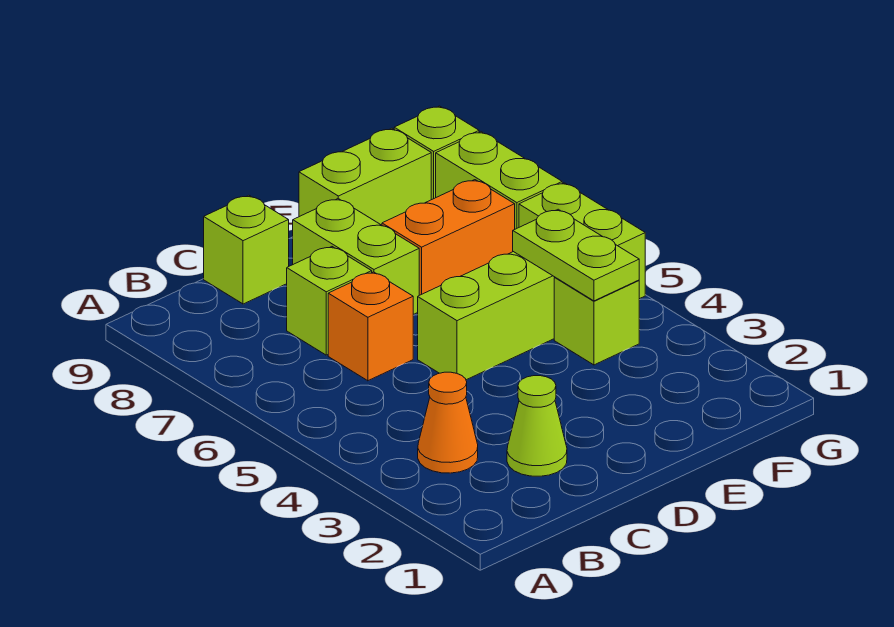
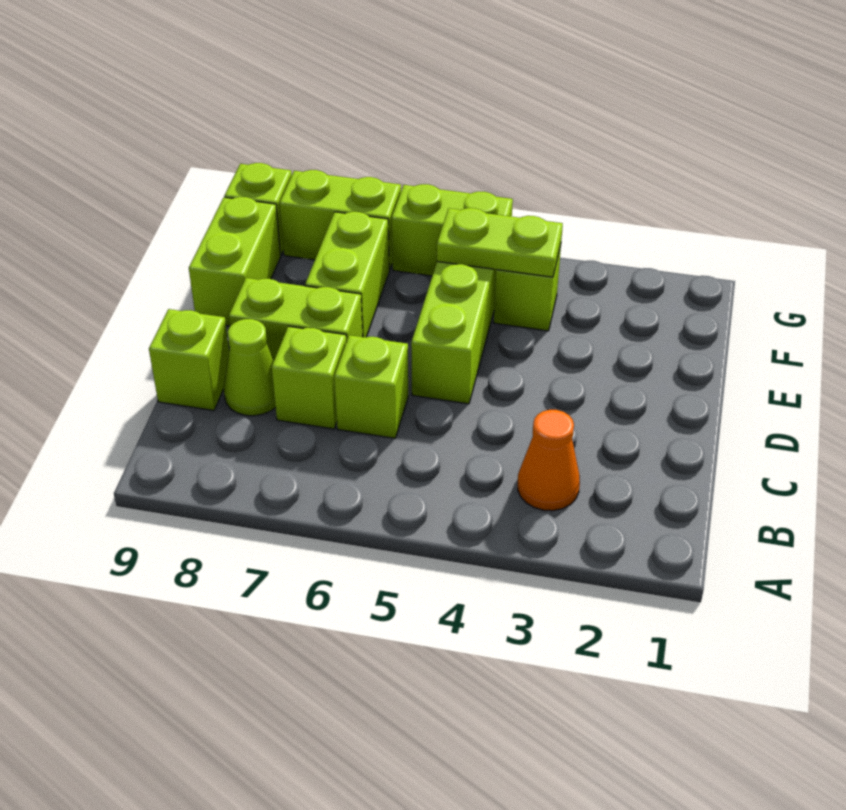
lime 1x1 cone [507,376,567,476] -> lime 1x1 cone moved to [223,319,276,416]
orange 1x1 brick [328,272,413,381] -> lime 1x1 brick [334,335,408,438]
orange 1x2 brick [382,180,515,295] -> lime 1x2 brick [305,212,389,337]

